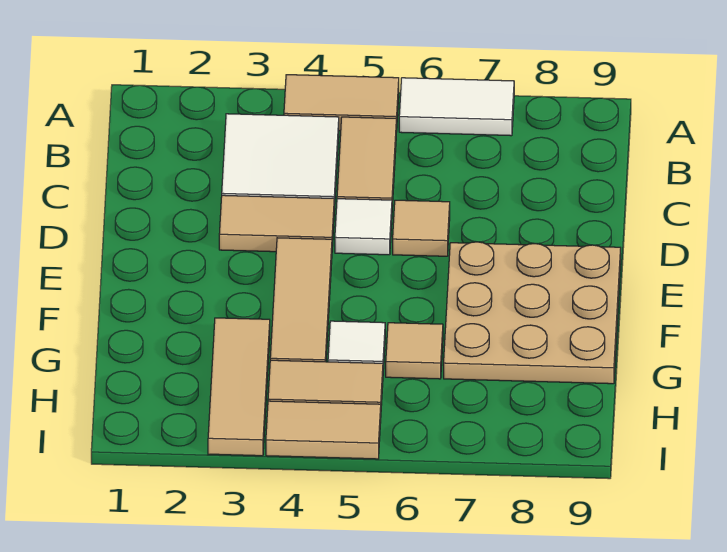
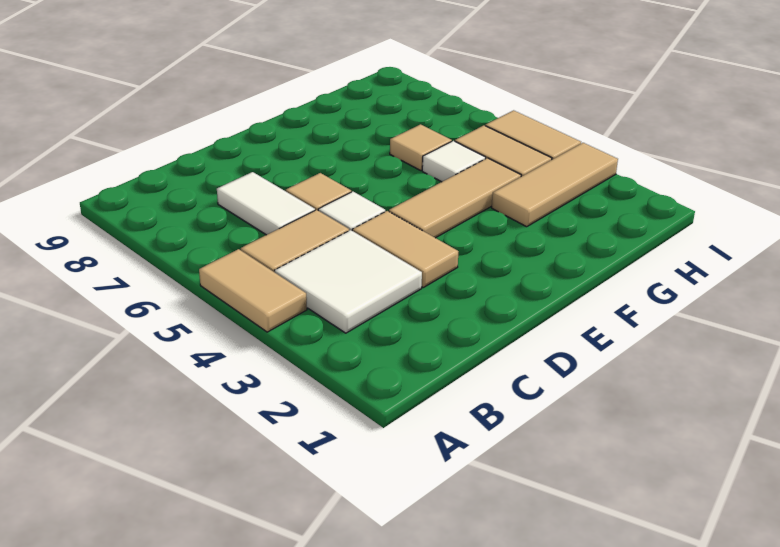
white 1x2 tile [399,78,514,136] -> white 1x2 tile moved to [217,172,315,235]
tan 3x3 plate [444,242,621,384] -> none

